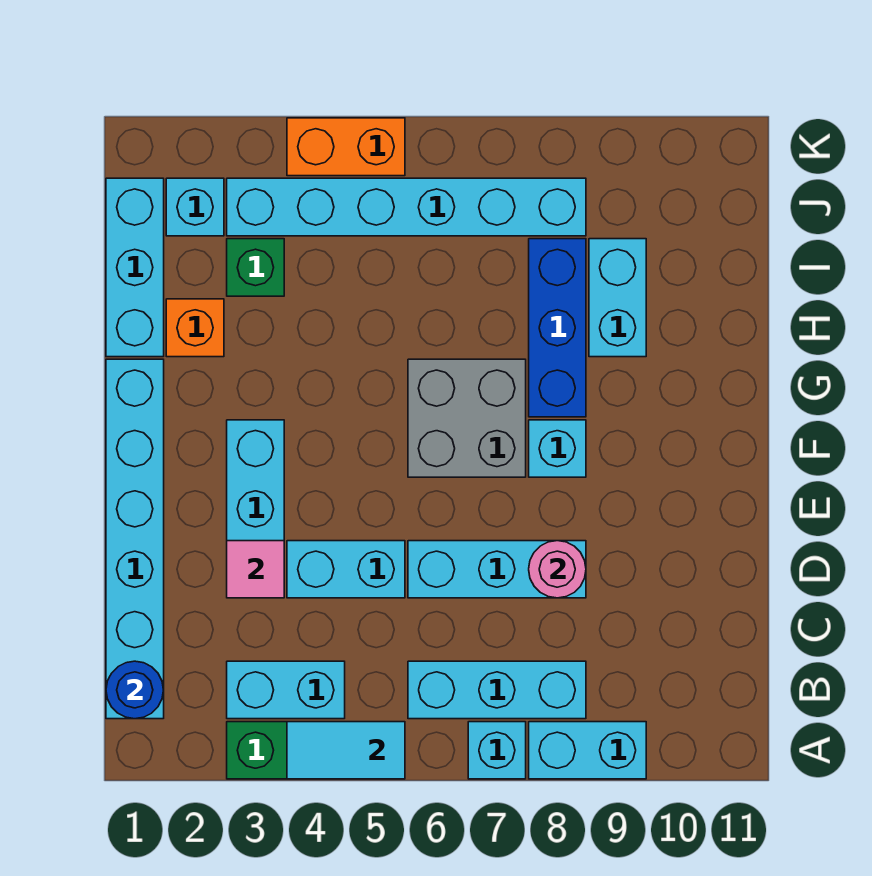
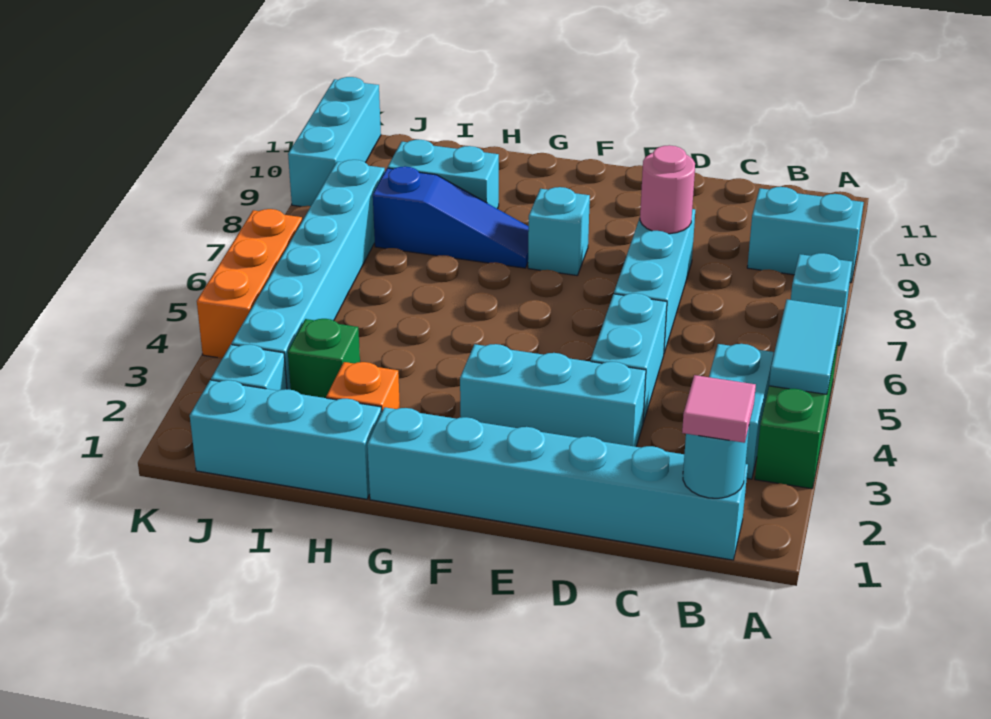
cyan 1x2 brick [529,722,646,779] -> cyan 1x2 brick turned to [747,187,864,283]
blue 1x1 round brick [106,661,163,719] -> cyan 1x1 round brick [683,427,749,498]
cyan 1x3 brick [408,661,586,719] -> cyan 1x3 brick moved to [288,77,381,206]
pink 1x1 tile [227,541,284,598] -> pink 1x1 tile moved to [682,375,756,443]
grey 2x2 brick [408,359,526,477] -> none
blue 1x3 brick [529,239,586,417] -> blue 1x3 slope [373,166,529,268]
orange 1x2 brick [287,118,405,176] -> orange 1x3 brick [197,209,302,358]

